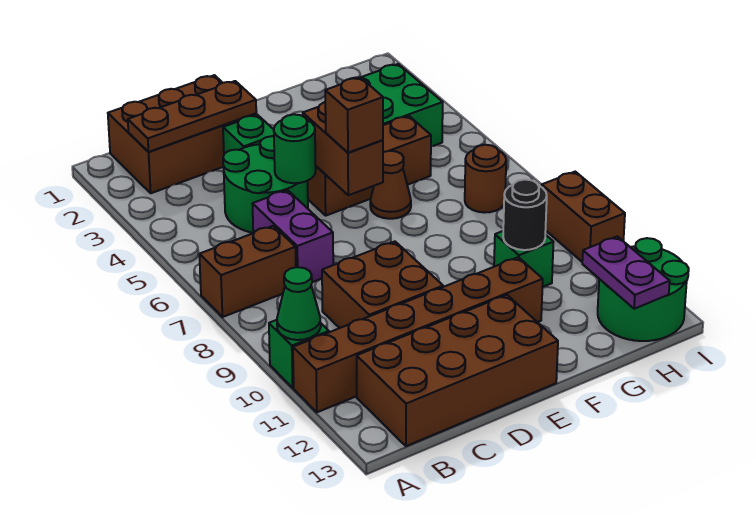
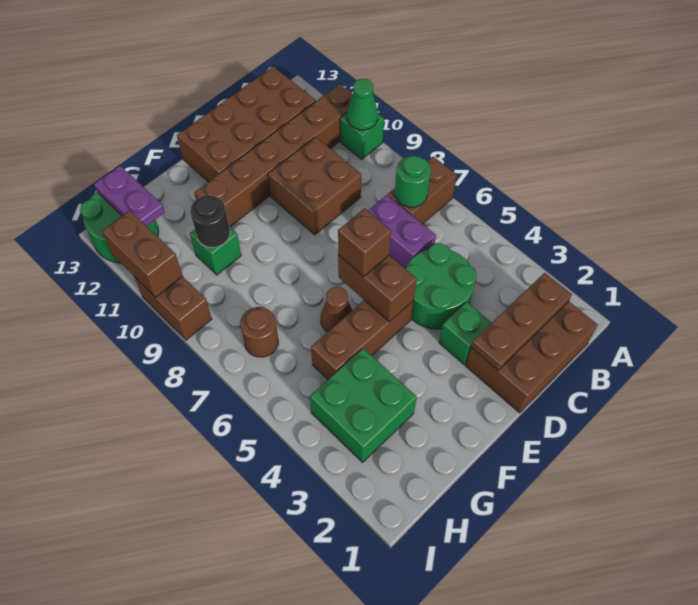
green 1x1 round brick [274,114,316,183] -> green 1x1 round brick moved to [395,156,431,207]
none -> brown 1x2 brick [102,210,182,297]

